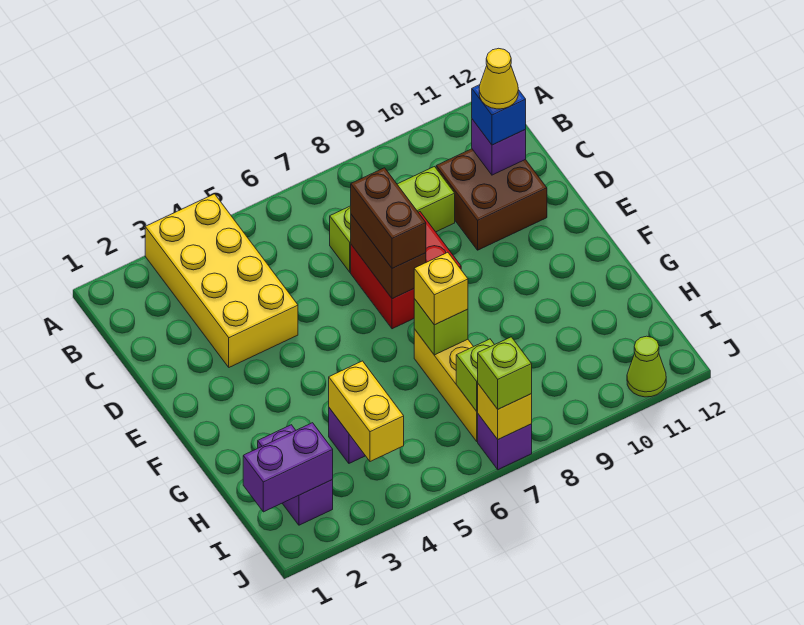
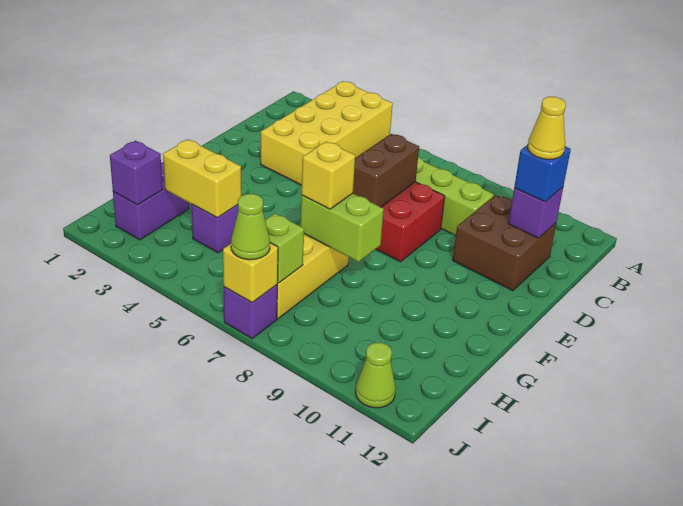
brown 1x2 brick [351,168,426,268] -> none
lime 1x1 brick [414,299,468,355] -> lime 1x2 brick [300,193,384,262]
yellow 1x2 brick [329,361,404,462] -> yellow 1x2 brick turned to [163,139,241,218]
purple 1x2 brick [243,423,333,512] -> purple 1x1 brick [110,141,162,205]
lime 1x1 brick [478,337,532,409] -> lime 1x1 cone [231,194,270,260]

